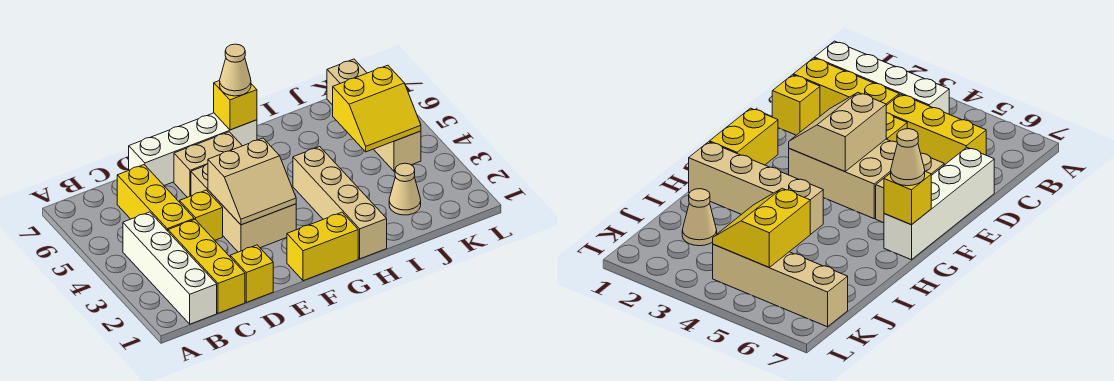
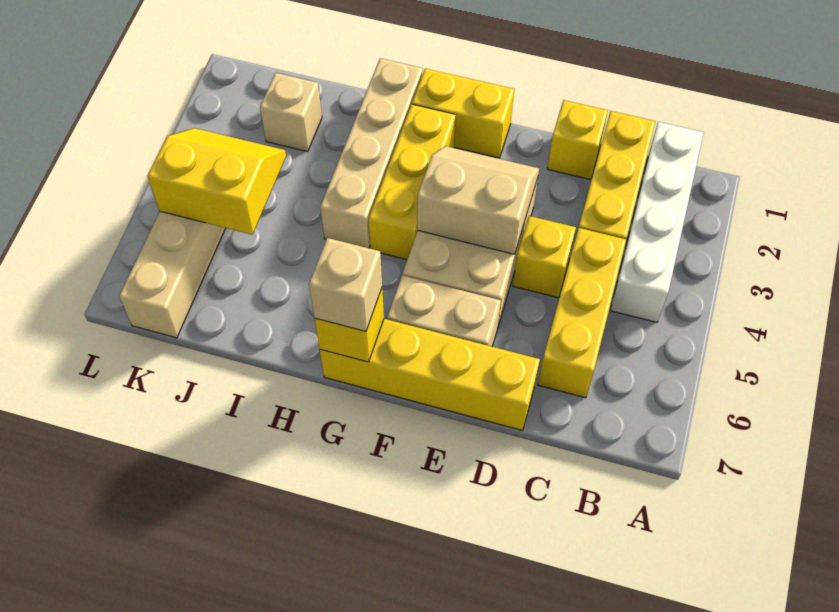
white 1x4 brick [129,113,257,185] -> yellow 1x4 brick [320,319,540,430]
none -> yellow 1x3 brick [369,105,456,260]
tan 1x1 cone [220,44,251,96] -> tan 1x1 brick [309,238,382,331]
tan 1x1 cone [389,163,421,215] -> tan 1x1 brick [260,73,322,152]

